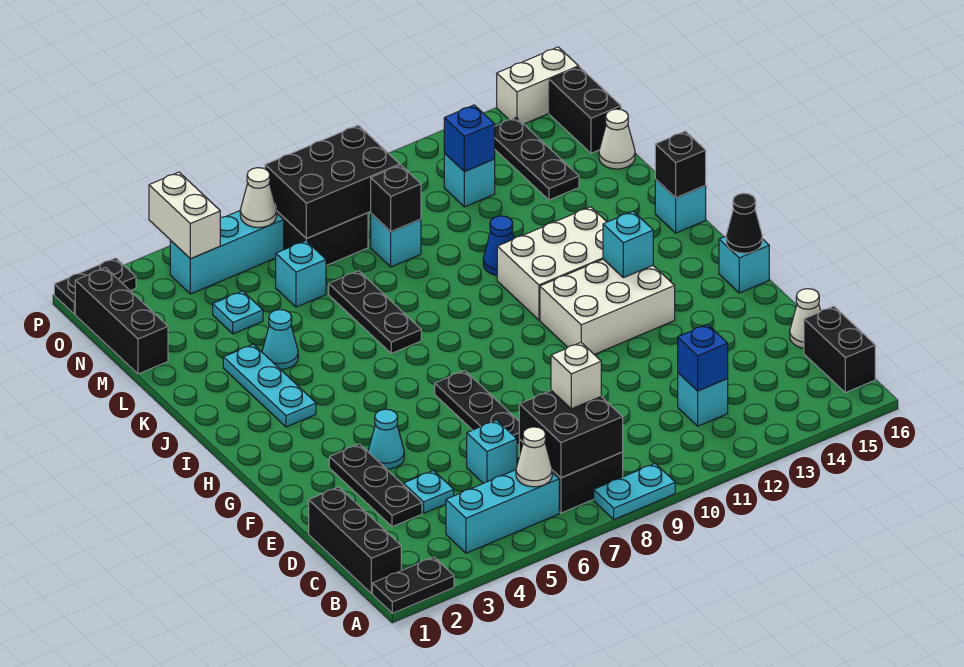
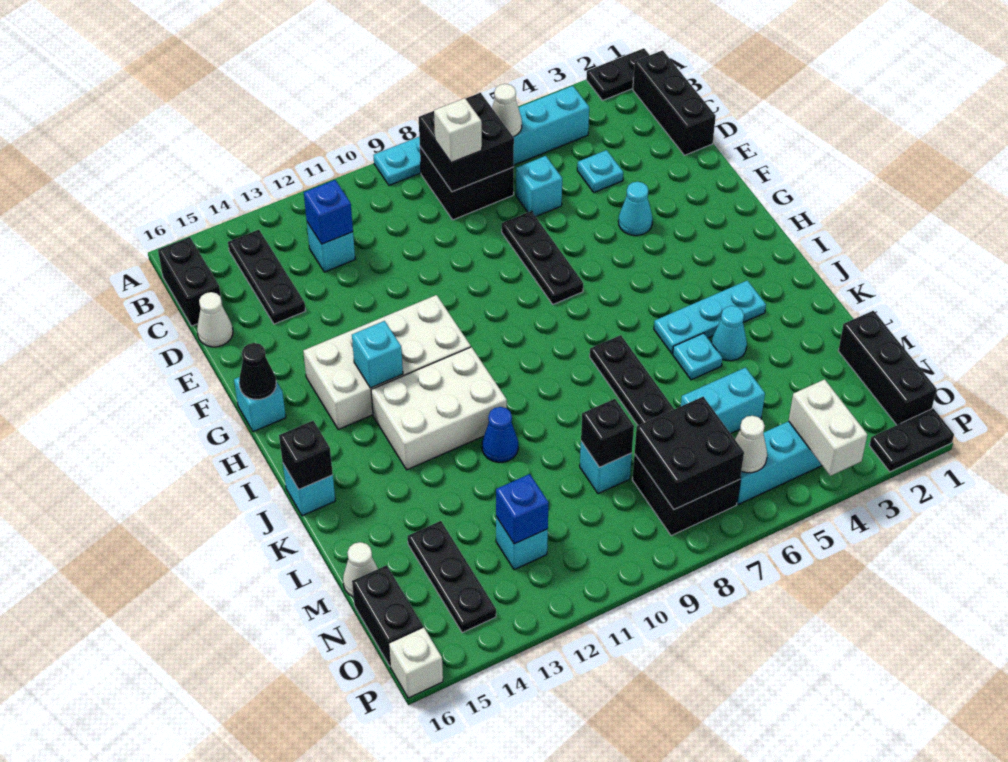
black 1x3 plate [329,444,422,527] -> black 1x3 plate moved to [228,230,306,324]
white 2x3 brick [540,259,675,355] -> white 2x4 brick [303,295,471,429]
cyan 1x3 plate [223,344,316,427] -> cyan 1x3 plate turned to [654,280,766,354]
cyan 1x1 plate [213,291,263,334] -> cyan 1x1 plate moved to [673,333,722,380]
cyan 1x1 brick [276,241,326,307] -> cyan 1x2 brick [681,367,765,434]
black 2x3 brick [265,125,400,239] -> black 2x2 brick [635,397,744,510]
white 1x2 brick [497,47,579,124] -> white 1x1 brick [389,627,443,698]

